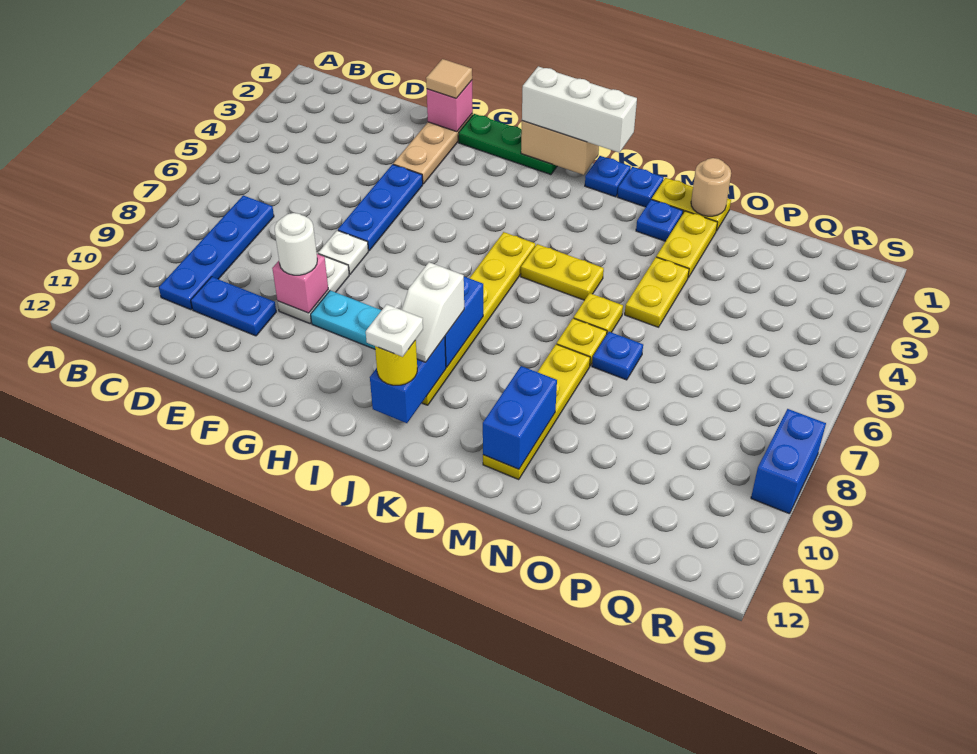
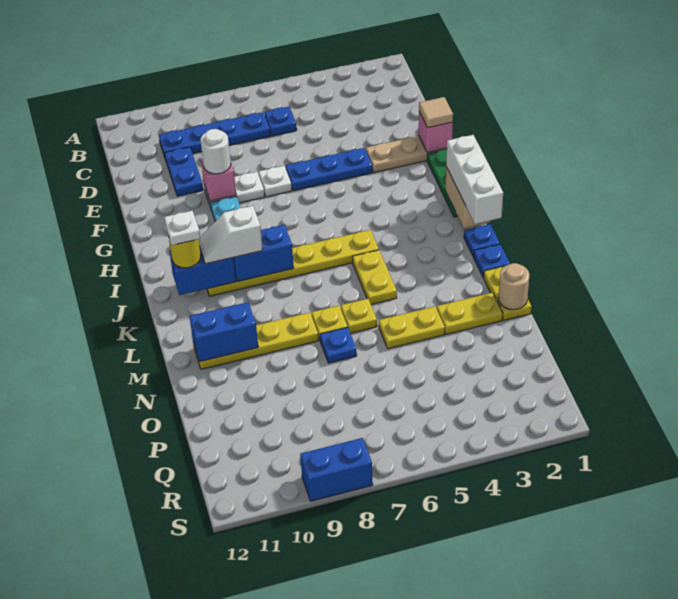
blue 1x1 plate [636,199,683,241] -> blue 1x1 plate moved to [265,107,297,136]

